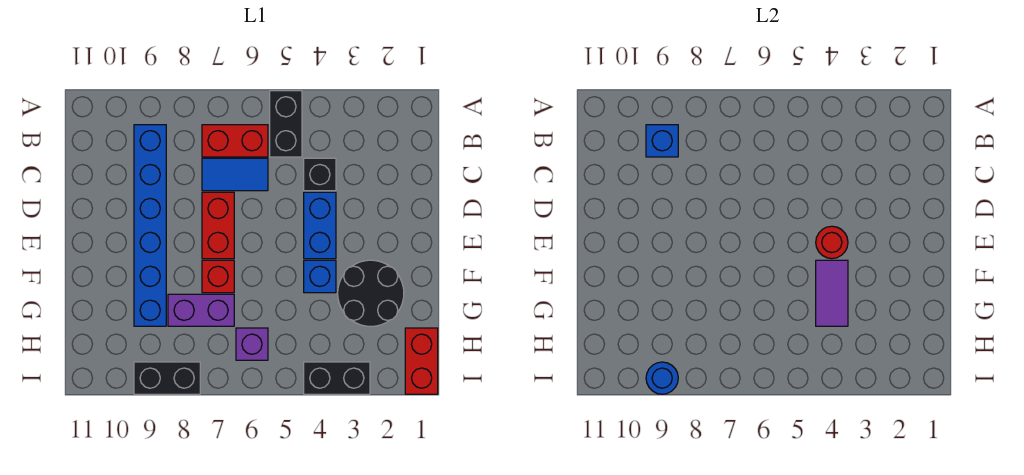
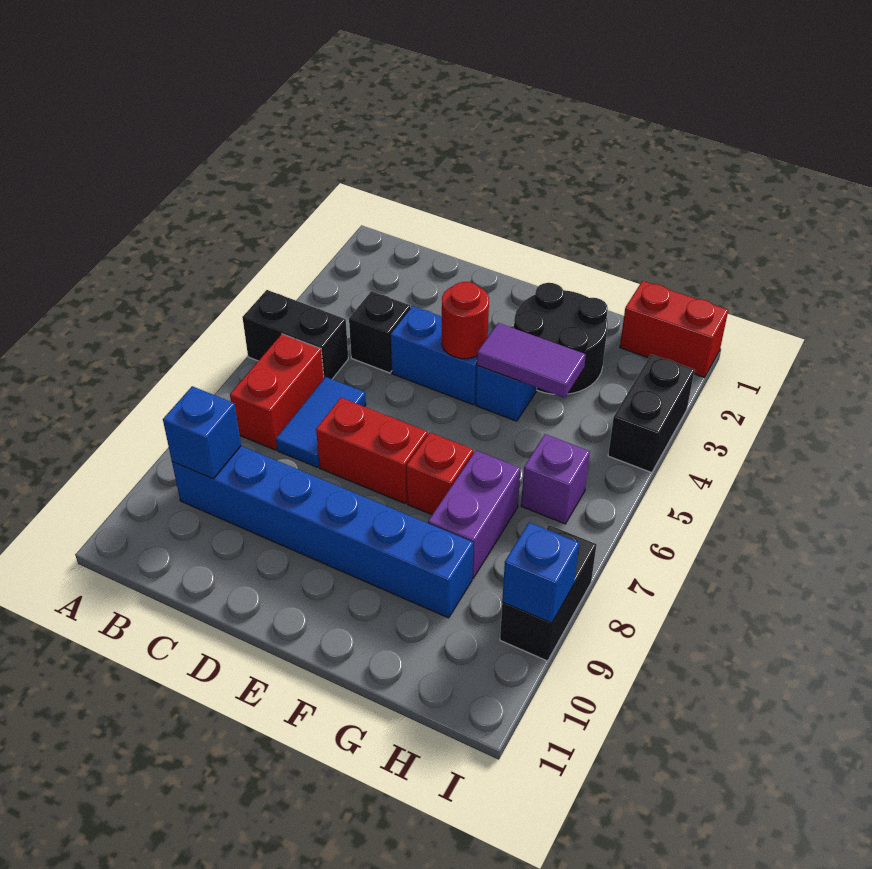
blue 1x1 round brick [646,362,678,394] -> blue 1x1 brick [502,523,579,623]

